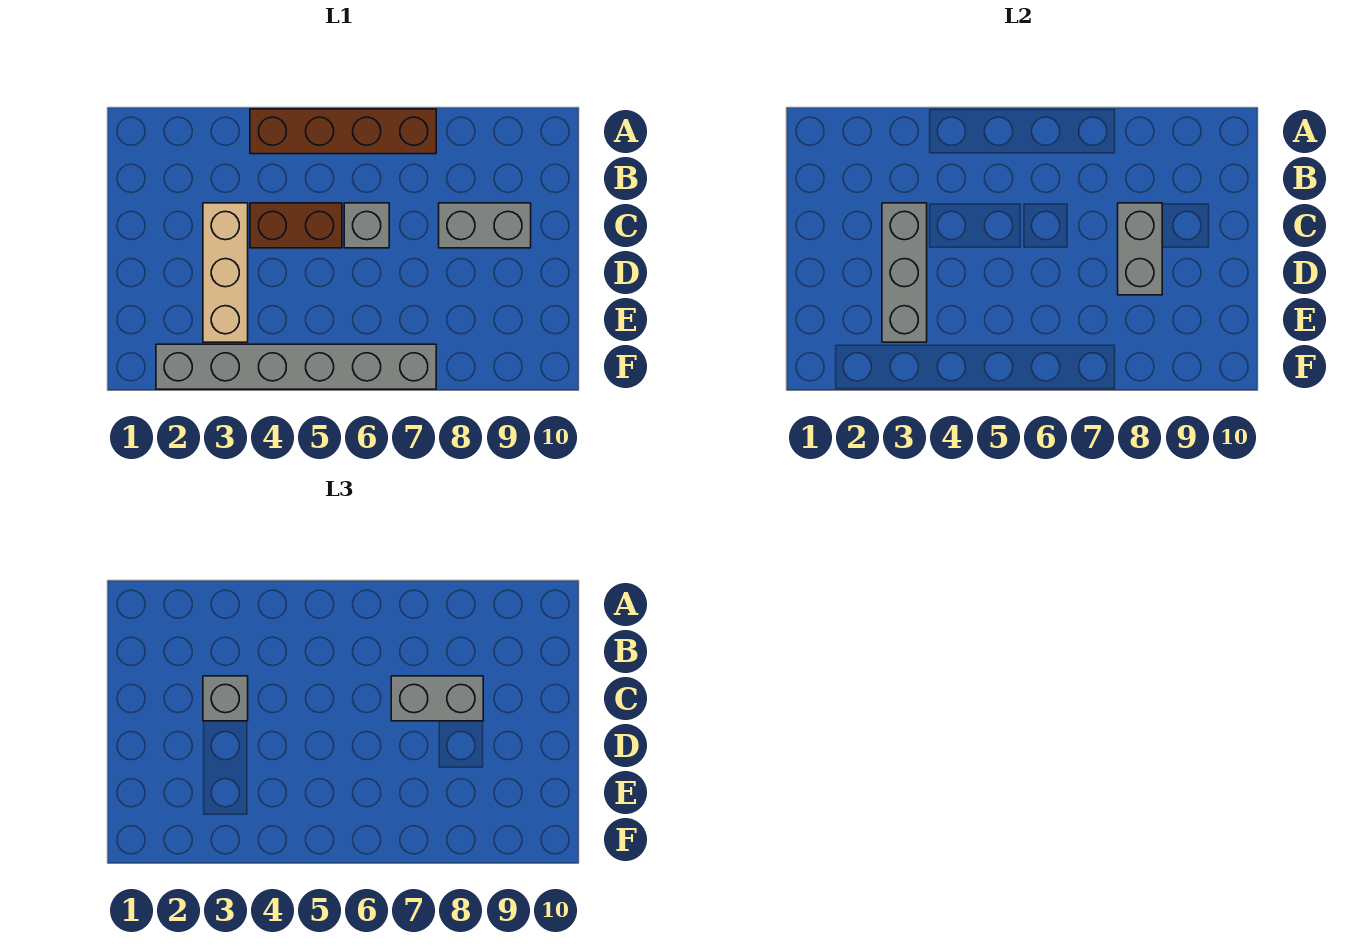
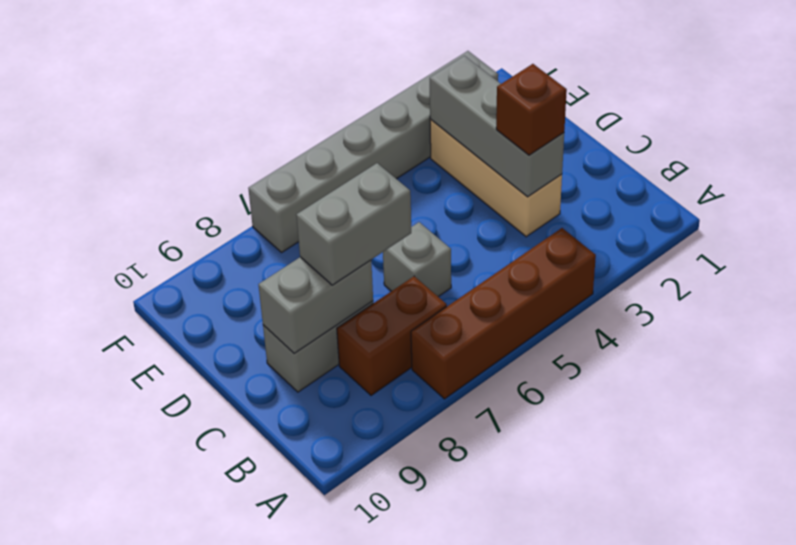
grey 1x1 brick [203,676,248,721] -> brown 1x1 brick [496,64,567,155]
brown 1x2 brick [250,203,342,248] -> brown 1x2 brick moved to [337,276,447,395]
grey 1x2 brick [1118,203,1162,295] -> grey 1x2 brick turned to [258,257,373,353]

